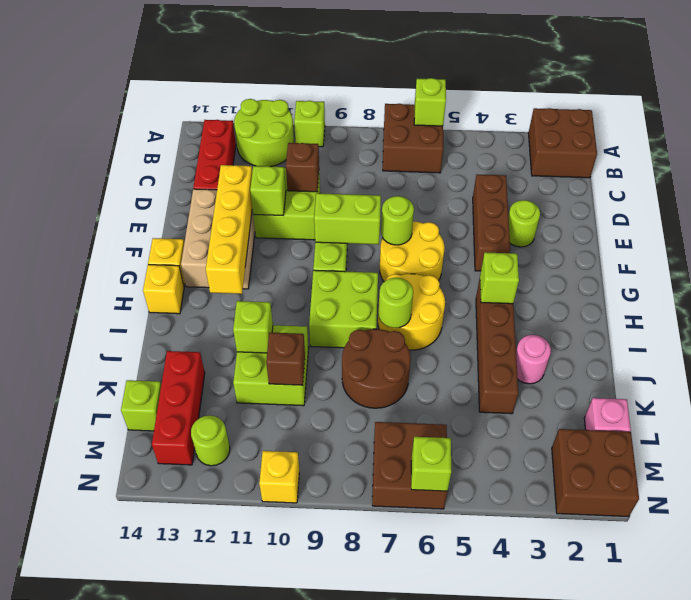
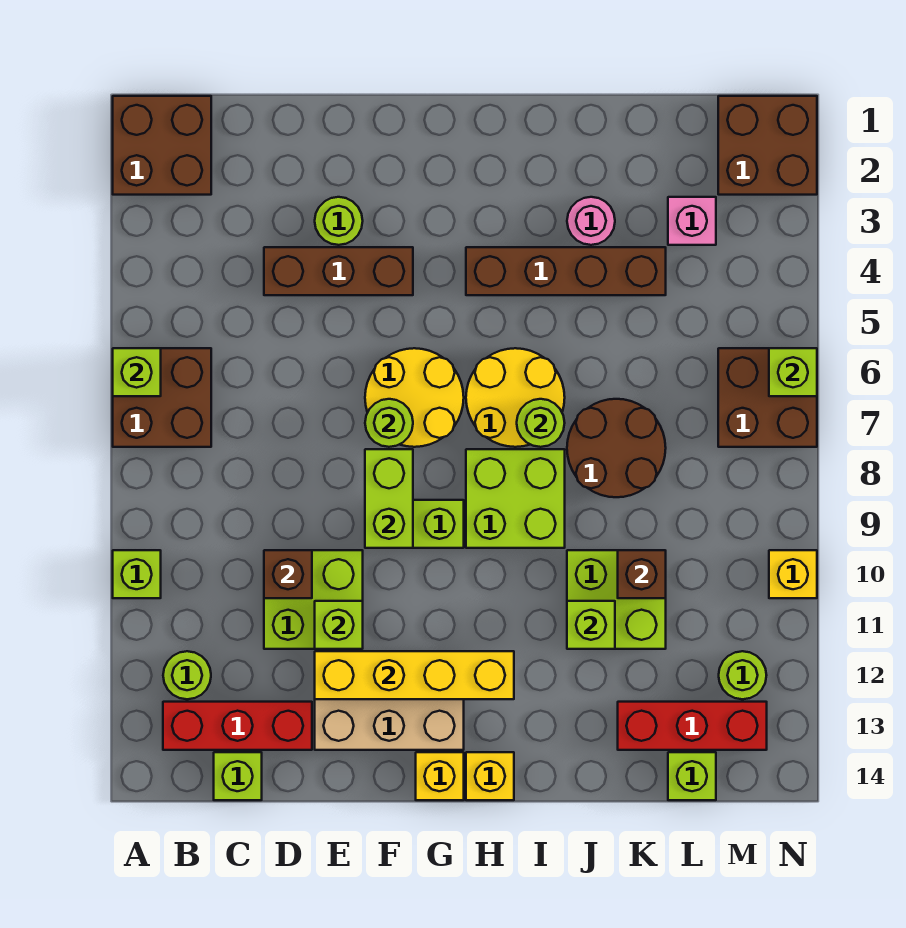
lime 2x2 round brick [234,99,294,167] -> lime 1x1 round brick [163,651,211,699]
lime 1x1 brick [480,252,519,304] -> lime 1x1 brick moved to [214,752,262,800]
pink 1x1 brick [584,398,631,432] -> pink 1x1 brick moved to [668,197,716,245]

